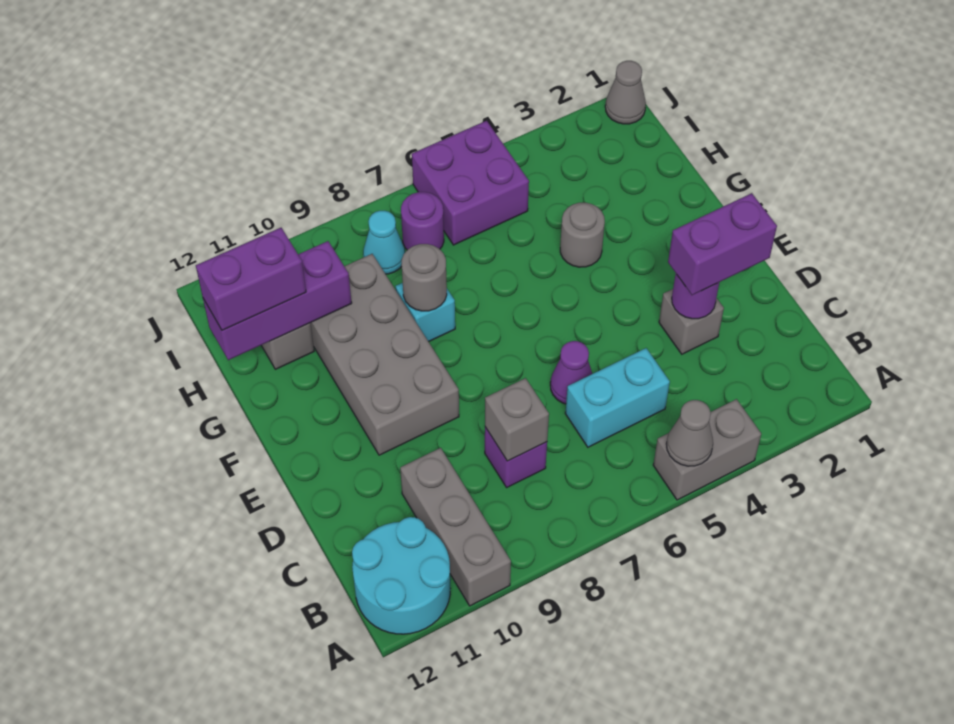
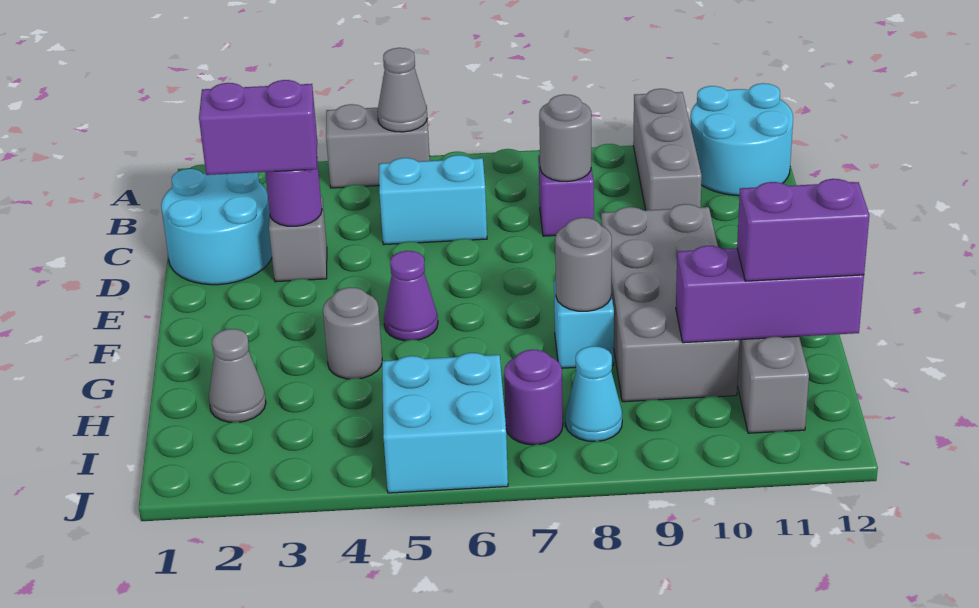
none -> cyan 2x2 round brick [161,169,272,285]
grey 1x1 brick [485,378,549,461] -> grey 1x1 round brick [539,94,591,182]
purple 1x1 cone [550,341,592,404] -> purple 1x1 cone moved to [384,251,438,341]
purple 2x2 brick [412,121,529,245] -> cyan 2x2 brick [382,353,508,493]
grey 1x1 cone [605,61,646,124] -> grey 1x1 cone moved to [209,329,266,422]

